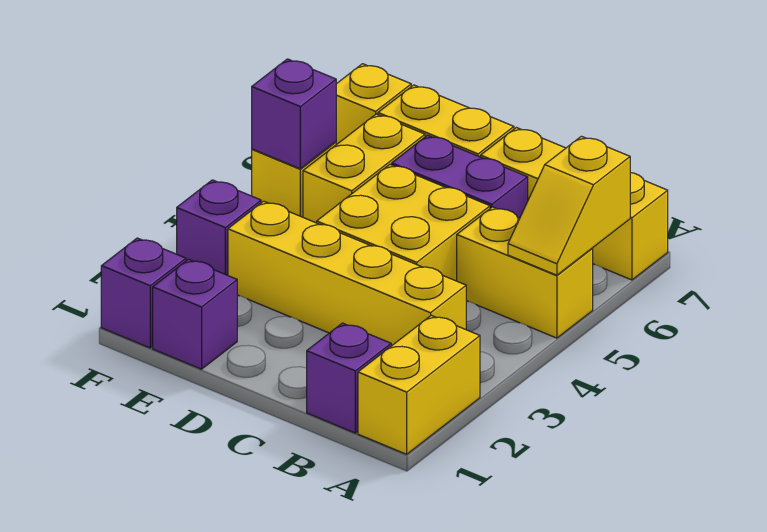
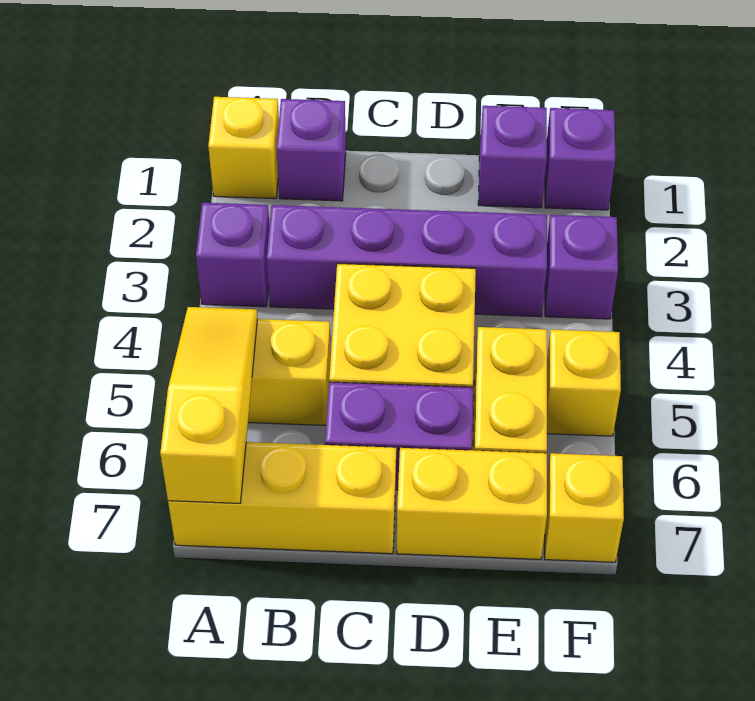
yellow 1x2 brick [358,315,480,454] -> yellow 1x1 brick [208,97,279,199]
yellow 1x2 slope [508,136,630,275] -> yellow 1x3 slope [160,307,257,503]
yellow 1x4 brick [228,201,466,346] -> purple 1x4 brick [267,205,547,317]
purple 1x1 brick [252,59,336,169] -> purple 1x1 brick moved to [196,203,269,307]

